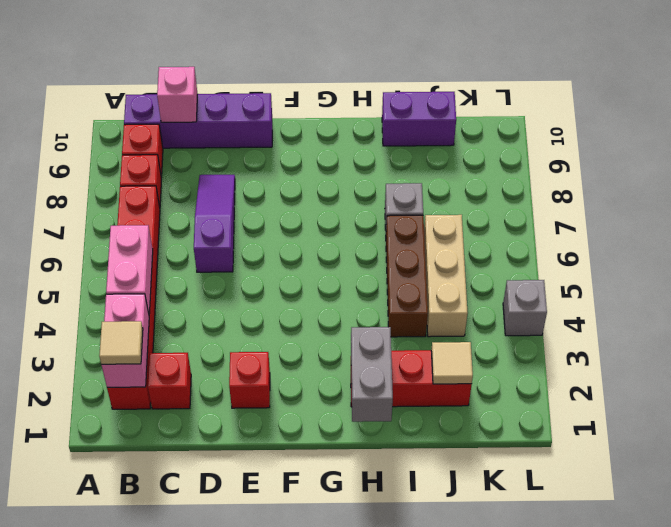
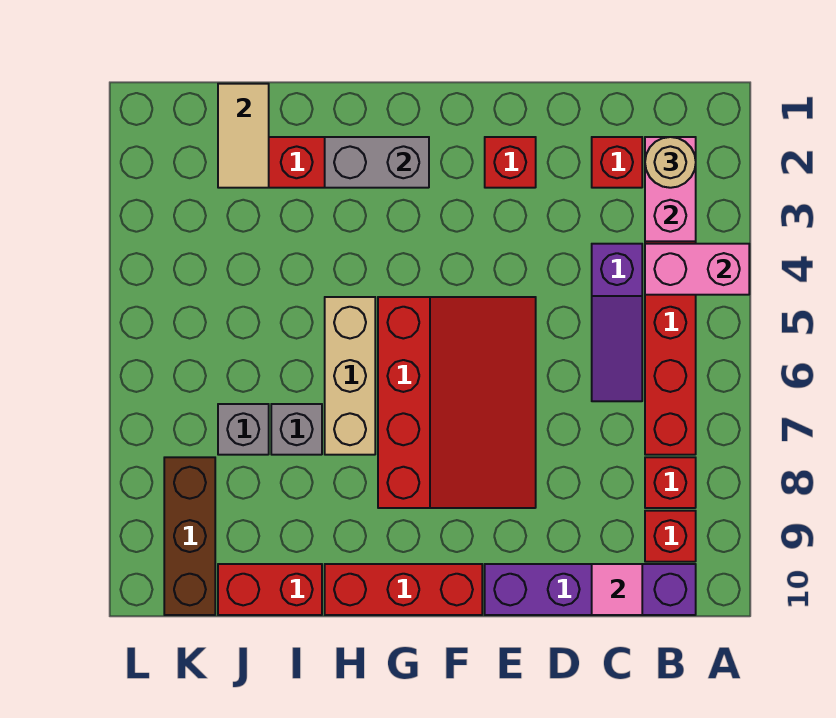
tan 1x1 tile [99,321,143,364] -> tan 1x1 round brick [645,137,696,188]
pink 1x2 brick [106,225,153,314] -> pink 1x2 brick turned to [645,244,749,295]
pink 1x1 brick [157,67,197,122] -> pink 1x1 tile [592,564,642,615]
purple 1x3 slope [194,175,235,272] -> purple 1x3 slope moved to [592,244,642,401]
none -> red 3x4 slope [378,297,536,508]
none -> red 1x3 brick [325,564,482,615]
grey 1x2 brick [351,327,393,422] -> grey 1x2 brick turned to [325,137,429,188]
brown 1x3 brick [386,215,428,337] -> brown 1x3 brick moved to [164,457,215,615]
purple 1x2 brick [382,92,456,146] -> red 1x2 brick [218,564,322,615]
tan 1x1 tile [431,342,473,384] -> tan 1x2 tile [218,84,269,188]
tan 1x3 brick [424,215,468,337] -> tan 1x3 brick moved to [325,297,375,455]
grey 1x1 brick [503,280,547,336] -> grey 1x1 brick moved to [218,404,269,455]

